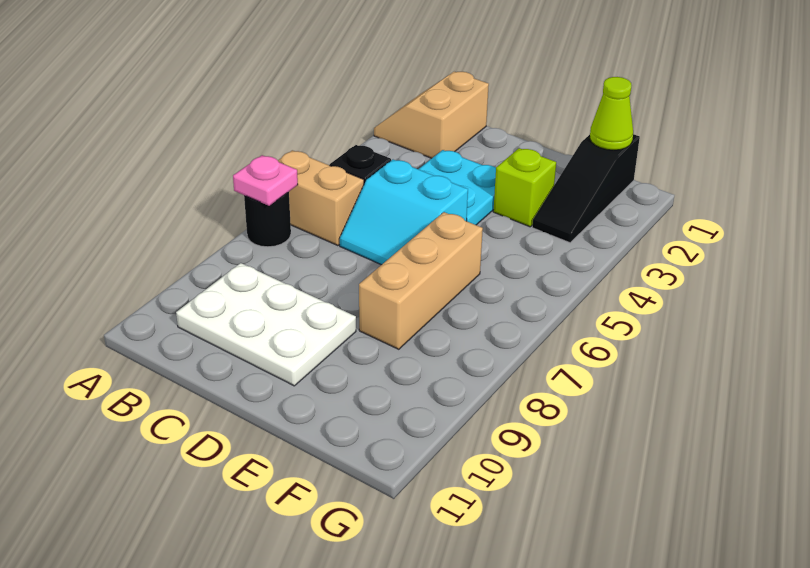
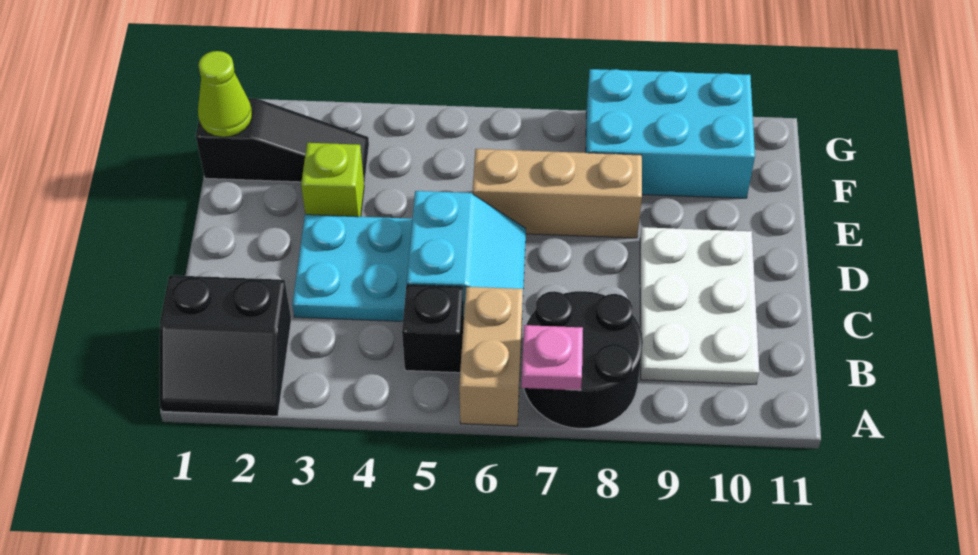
tan 2x2 slope [374,72,489,158] -> black 2x2 slope [160,275,291,416]
black 1x1 round brick [244,192,291,247] -> black 2x2 round brick [524,291,643,428]
none -> cyan 2x3 brick [586,69,755,198]

